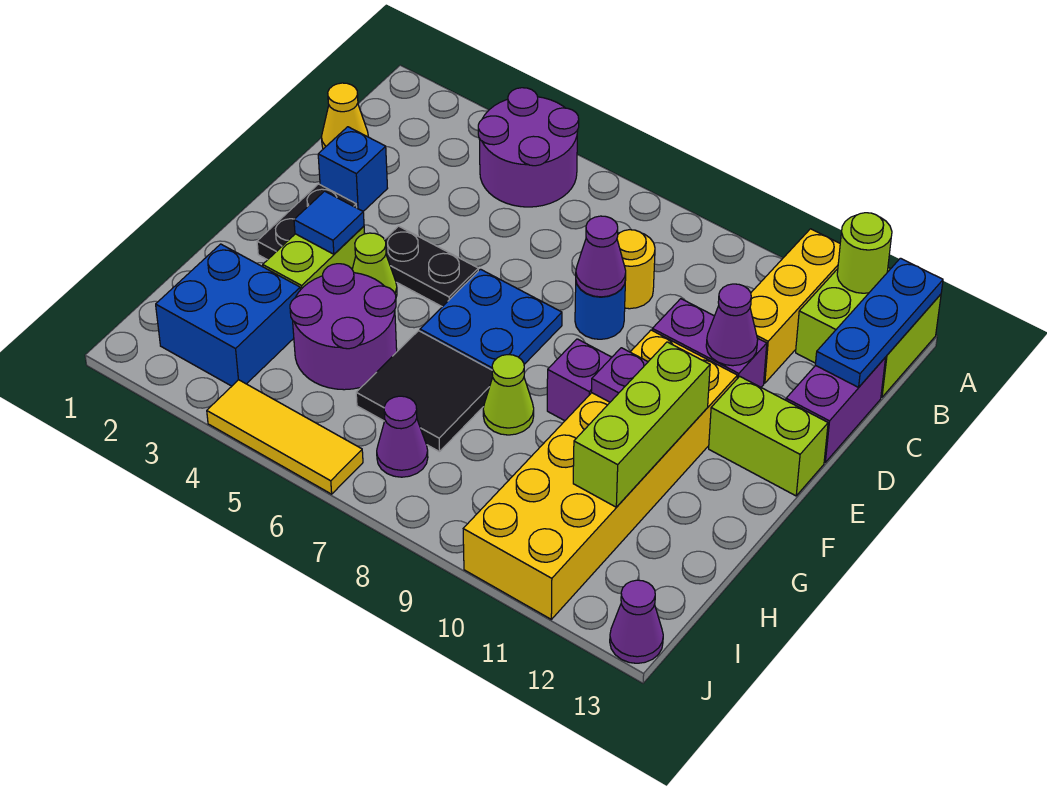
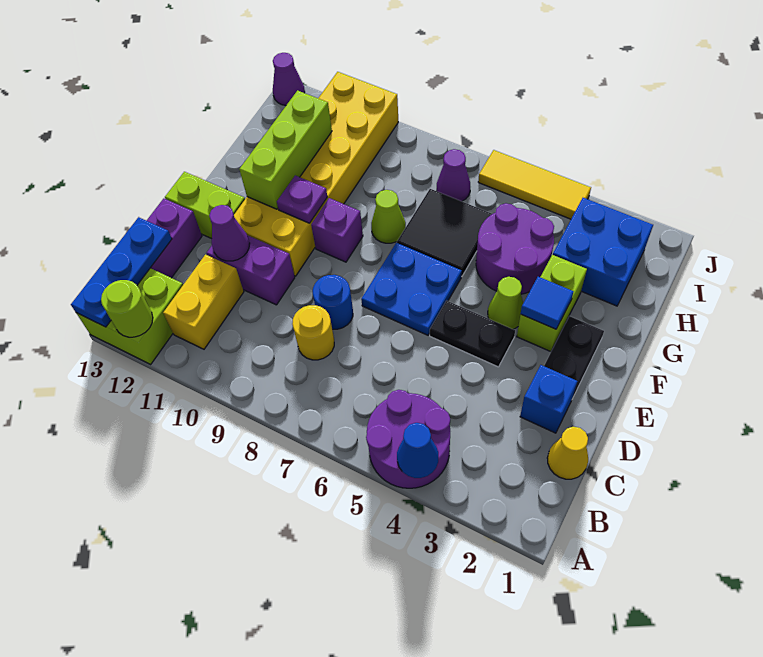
none -> blue 1x1 cone [397,423,438,478]
yellow 1x3 brick [750,229,840,383] -> yellow 1x2 brick [163,255,244,349]
purple 1x1 cone [576,216,626,297] -> none

